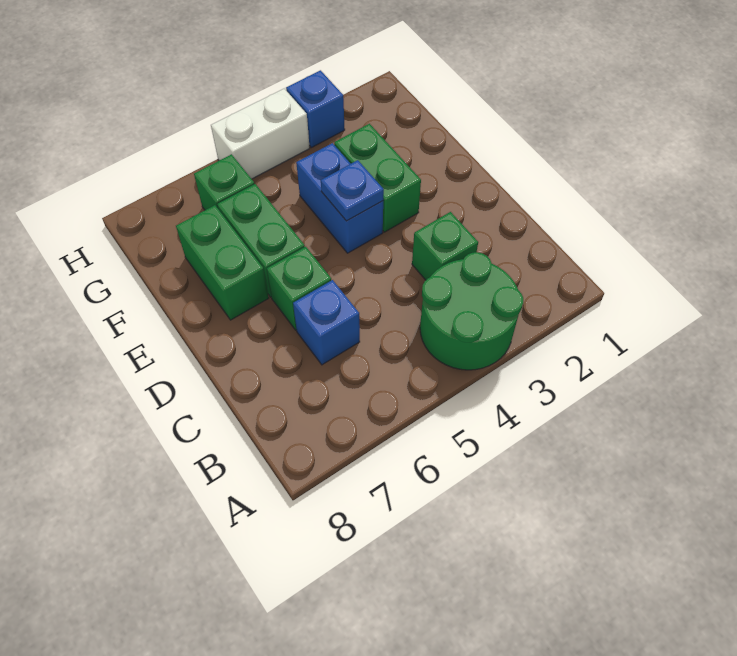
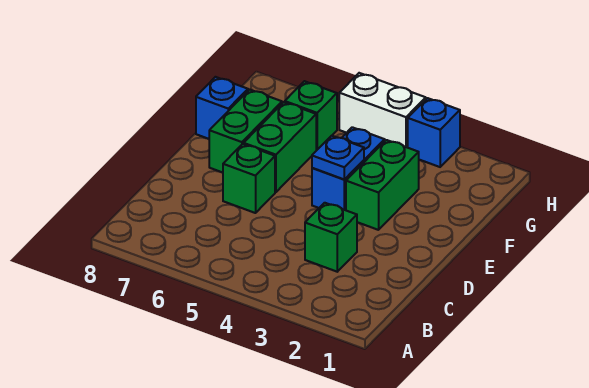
green 2x2 round brick [420,252,523,370] -> none
blue 1x1 brick [293,280,360,365] -> blue 1x1 brick moved to [196,77,248,139]

